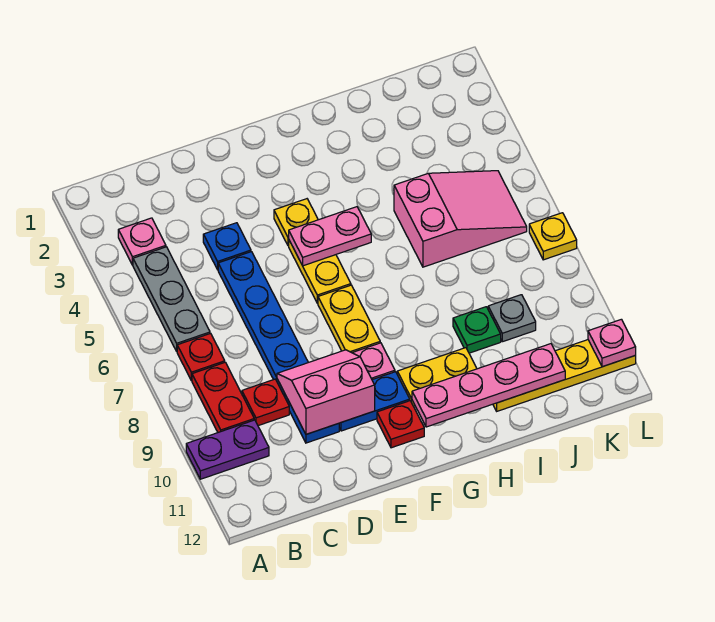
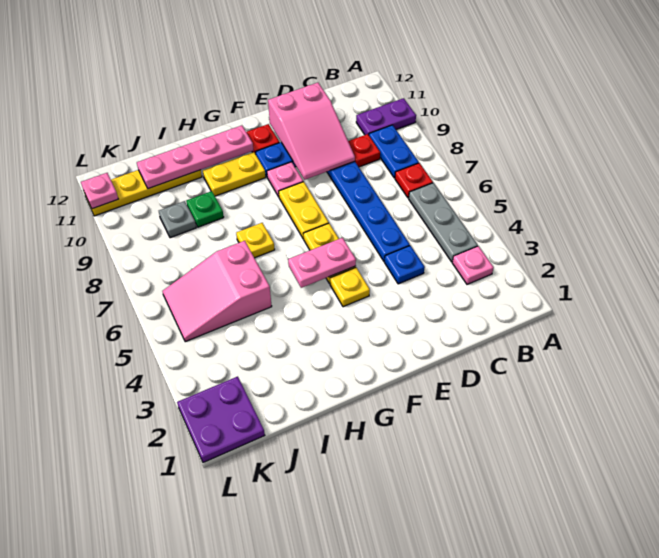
red 1x2 plate [192,362,254,432] -> blue 1x2 plate [369,125,419,178]
pink 2x2 slope [277,350,375,434] -> pink 2x3 slope [268,83,355,180]
none -> purple 2x2 plate [177,377,265,463]
yellow 1x1 plate [529,213,577,260] -> yellow 1x1 plate moved to [236,223,275,258]

